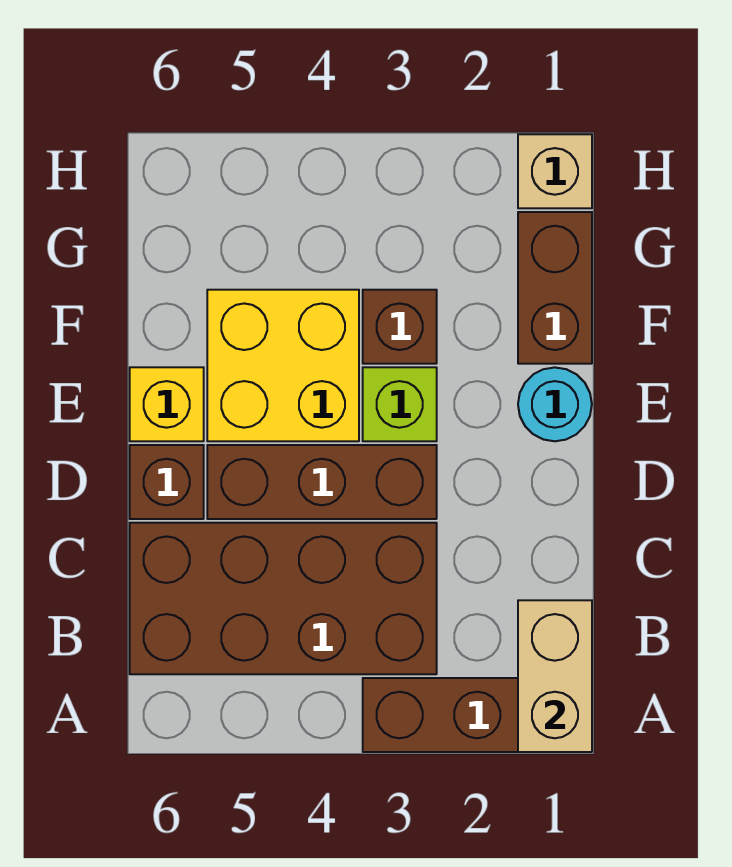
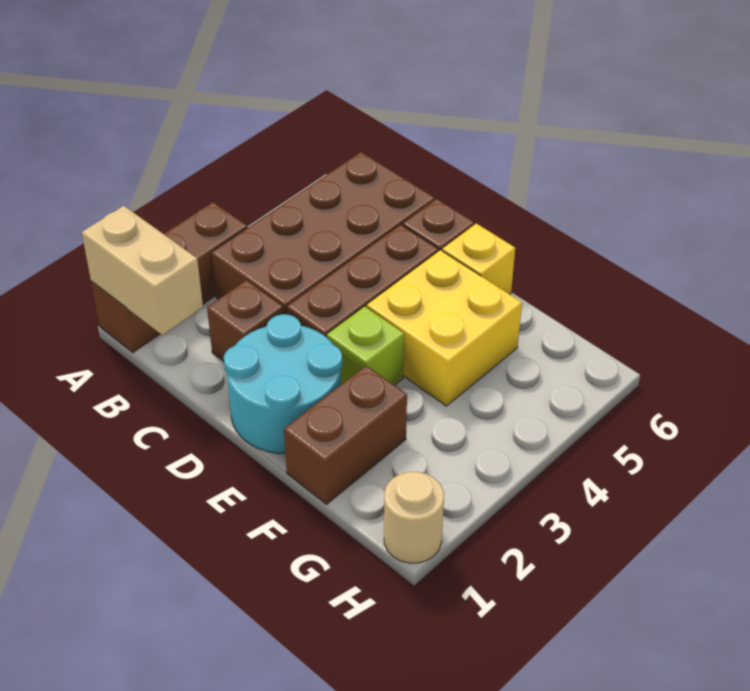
cyan 1x1 round brick [518,367,592,441] -> cyan 2x2 round brick [224,314,342,454]
brown 1x2 brick [518,212,592,364] -> brown 1x2 brick turned to [284,365,407,504]
brown 1x1 brick [363,290,437,364] -> brown 1x1 brick moved to [207,280,284,361]
tan 1x1 brick [518,134,592,208] -> tan 1x1 round brick [384,472,444,563]

